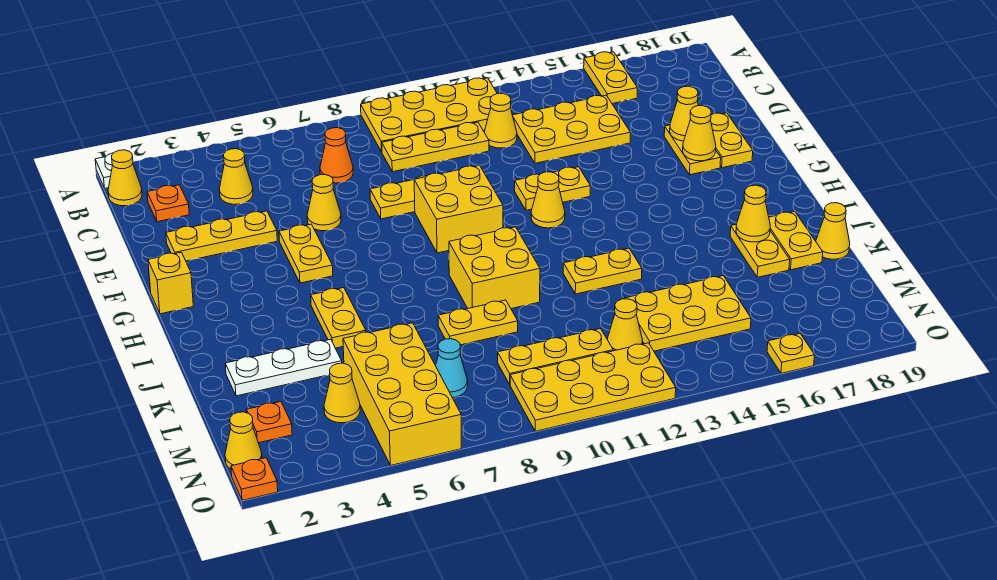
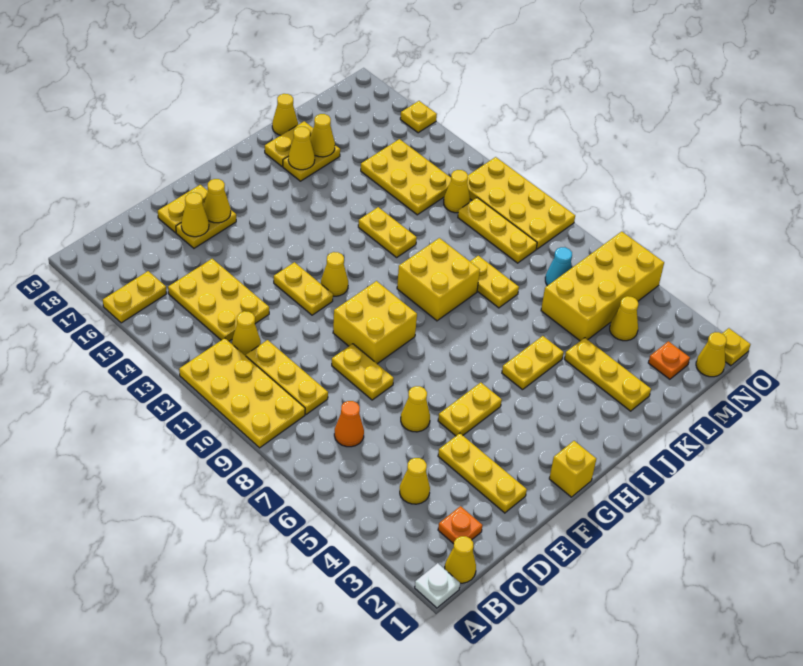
white 1x3 plate [225,339,342,396] -> yellow 1x3 plate [564,338,651,411]
none -> yellow 1x1 cone [310,114,335,157]
orange 1x1 plate [231,458,278,500] -> yellow 1x1 plate [722,328,750,366]

